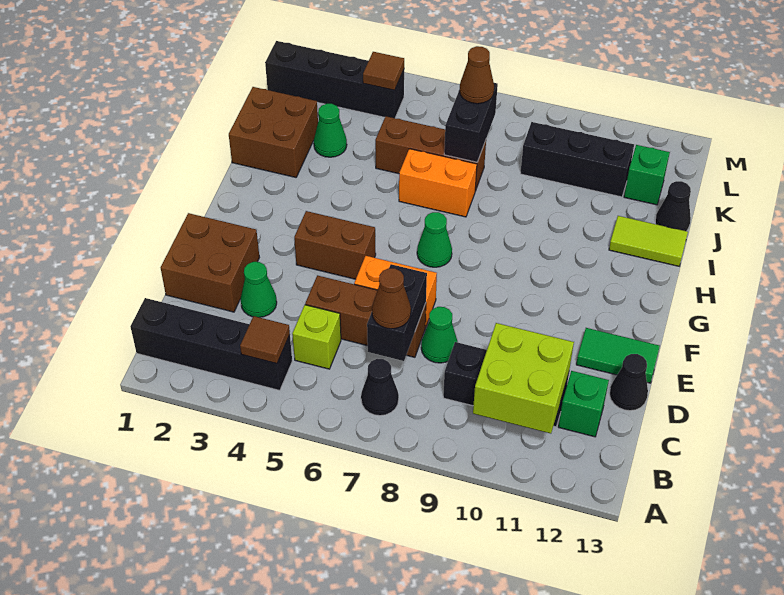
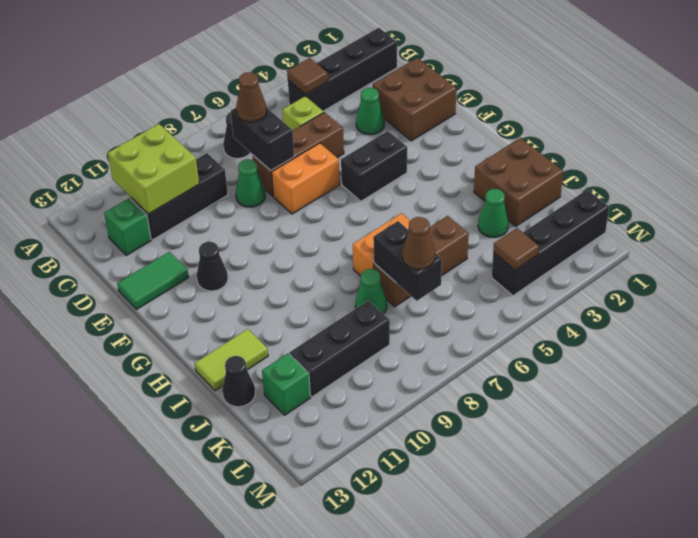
black 1x1 cone [610,354,648,411] -> black 1x1 cone moved to [197,242,228,291]
brown 1x2 brick [294,211,376,279] -> black 1x2 brick [341,131,407,201]
green 1x1 cone [417,212,452,267] -> green 1x1 cone moved to [355,269,387,314]

